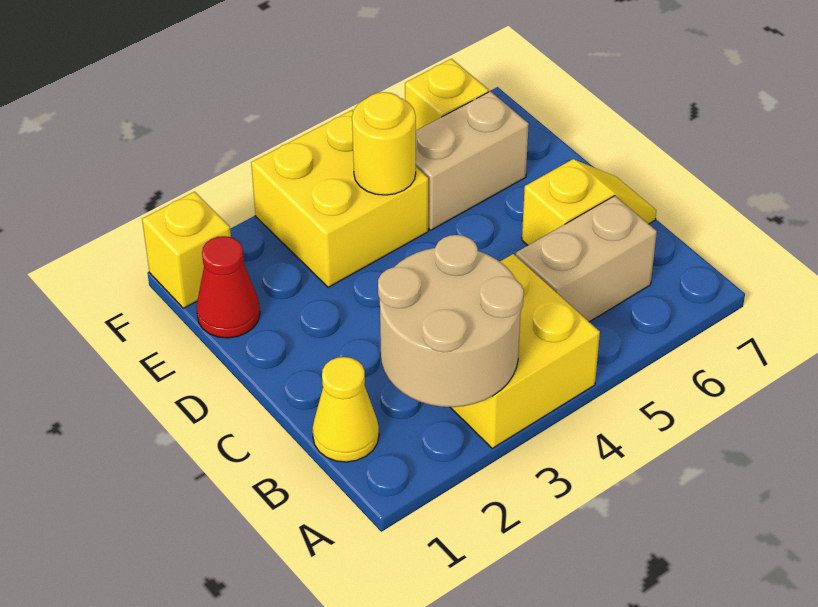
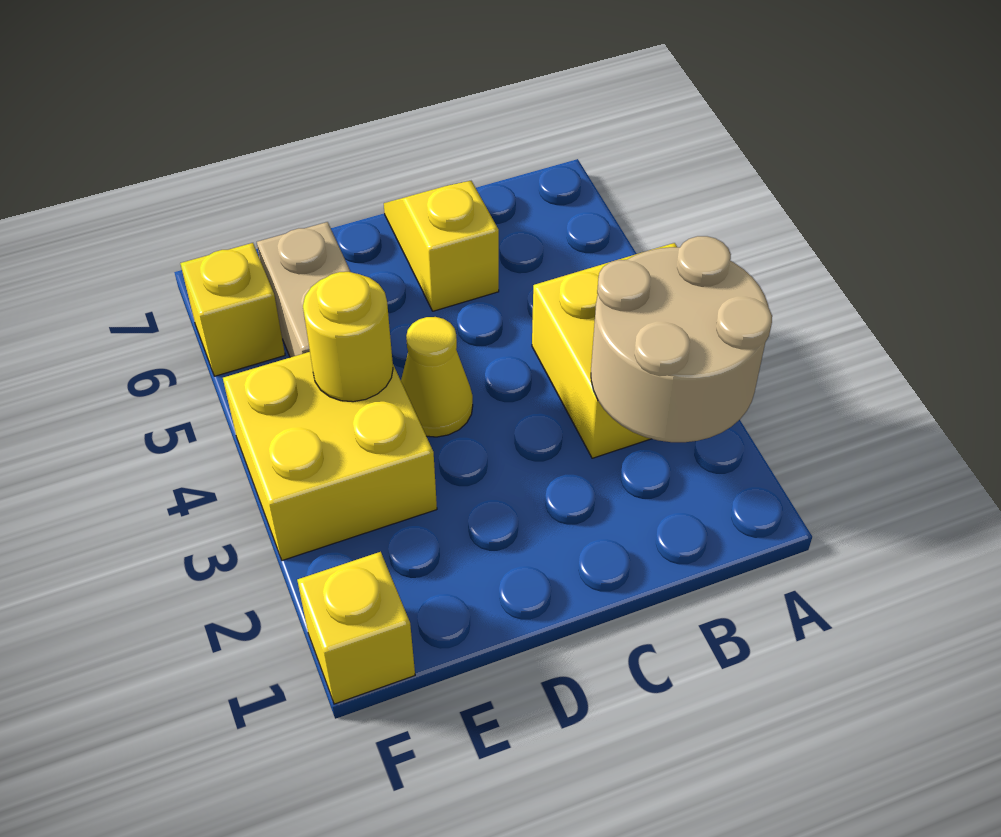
yellow 1x1 cone [312,357,379,462] -> yellow 1x1 cone moved to [401,317,473,437]
tan 1x2 brick [516,196,657,322] -> none
red 1x1 cone [196,236,260,338] -> none

